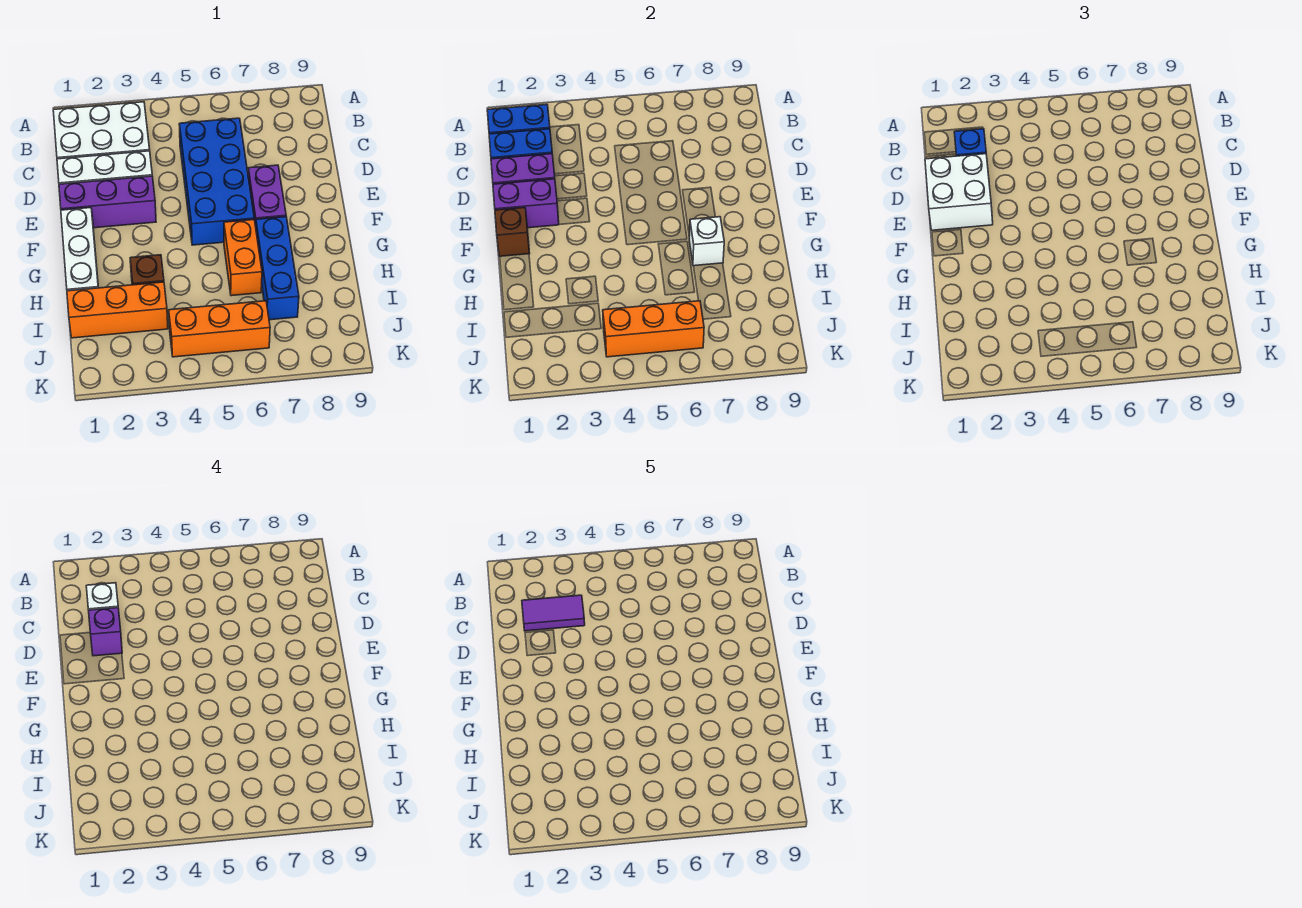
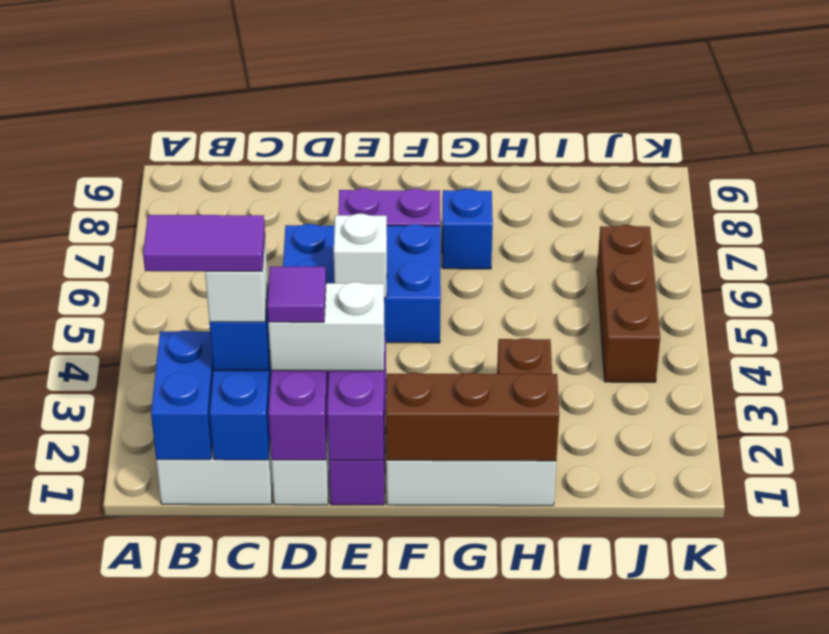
purple 1x2 tile [522,595,585,631] -> purple 1x2 tile turned to [143,215,265,271]
blue 2x4 brick [179,118,254,245] -> blue 2x3 brick [283,224,441,343]
white 2x2 brick [925,154,993,230] -> white 1x2 brick [268,282,385,371]
purple 1x1 brick [89,608,122,656] -> purple 1x1 tile [267,267,326,322]
brown 1x1 brick [495,208,530,256] -> brown 1x3 brick [386,373,559,461]
orange 1x2 brick [224,220,262,296] -> none
blue 1x3 brick [256,217,299,320] -> blue 1x1 brick [442,189,493,269]
white 1x1 brick [689,217,724,266] -> white 1x1 brick moved to [334,214,387,298]
orange 1x3 brick [67,282,168,338] -> none
orange 1x3 brick [169,301,270,357] -> brown 1x3 brick [597,225,660,382]
orange 1x3 brick [603,301,704,357] -> none

